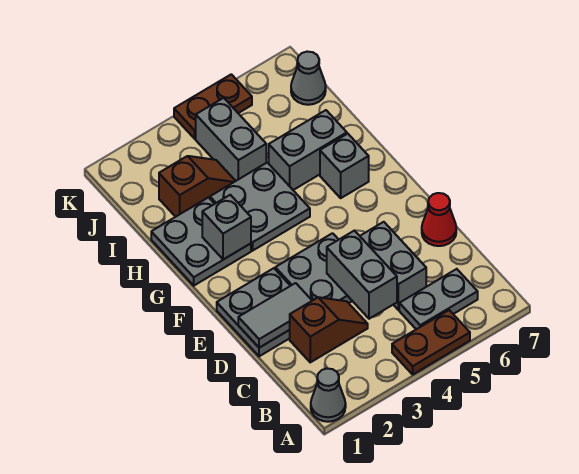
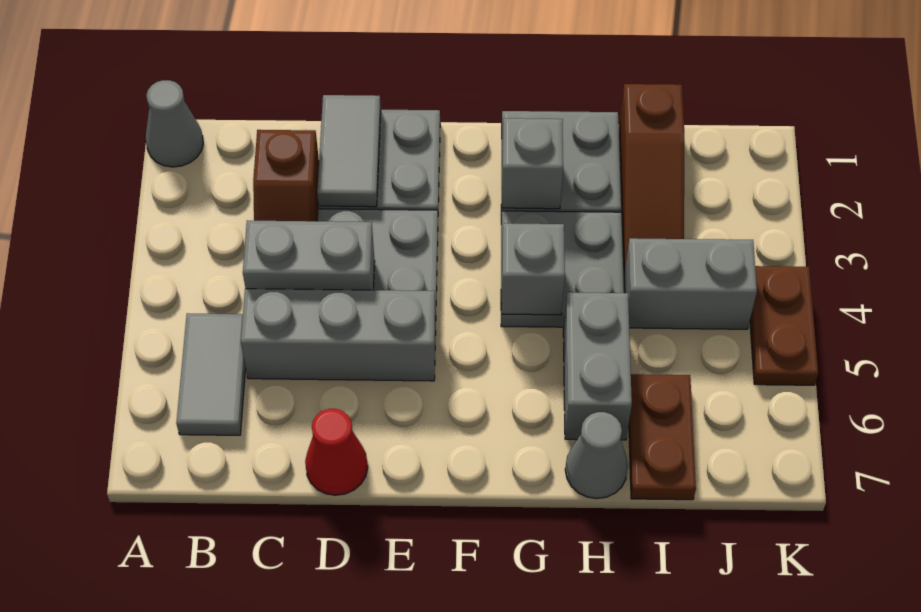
brown 1x2 plate [392,310,470,374] -> brown 1x2 plate moved to [629,374,696,500]
grey 1x2 plate [399,269,478,329] -> grey 1x2 tile [176,313,246,435]
grey 1x2 brick [360,222,426,310] -> grey 1x3 brick [241,289,436,381]
grey 1x1 brick [320,134,369,198] -> grey 1x1 brick moved to [501,223,565,315]
brown 1x2 slope [159,156,235,217] -> brown 1x3 slope [619,84,684,274]
grey 1x1 cone [291,52,326,105] -> grey 1x1 cone moved to [565,412,628,498]

